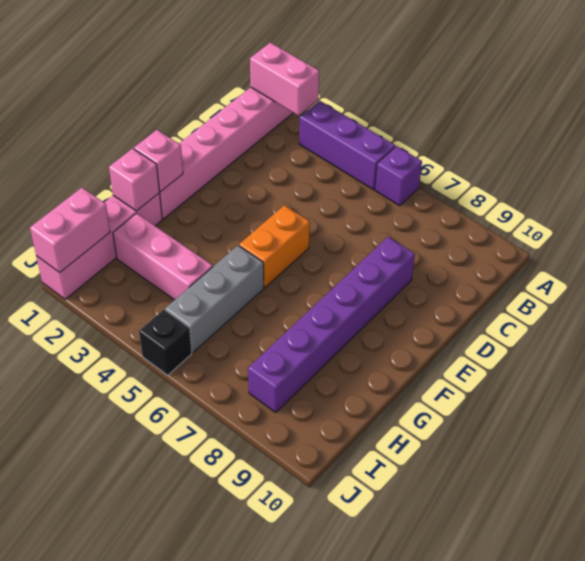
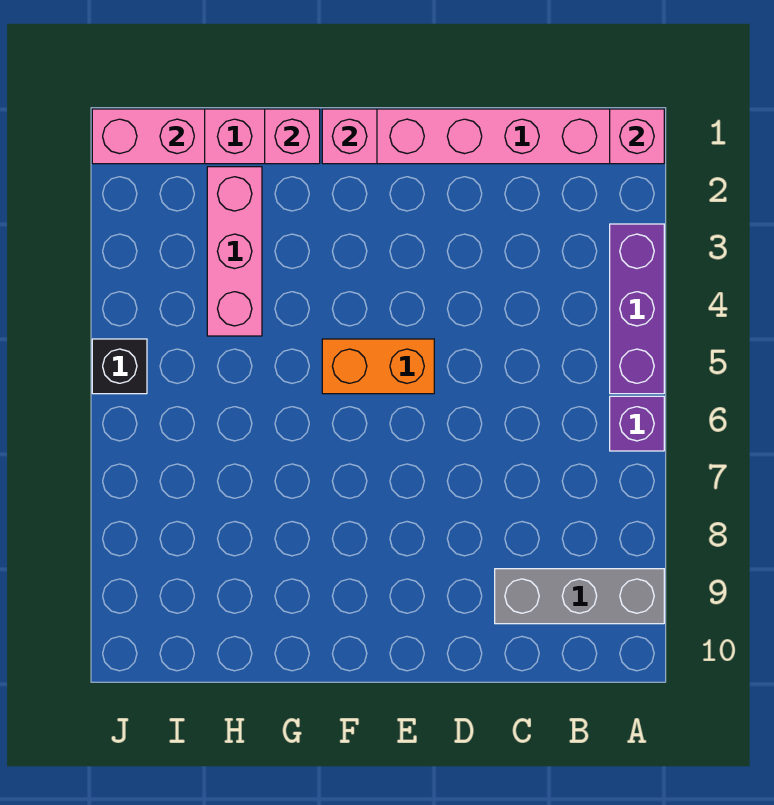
pink 1x2 brick [250,43,319,116] -> pink 1x1 brick [610,109,664,164]
purple 1x6 brick [248,237,415,412] -> none
grey 1x3 brick [165,246,264,352] -> grey 1x3 brick moved to [495,569,664,624]

